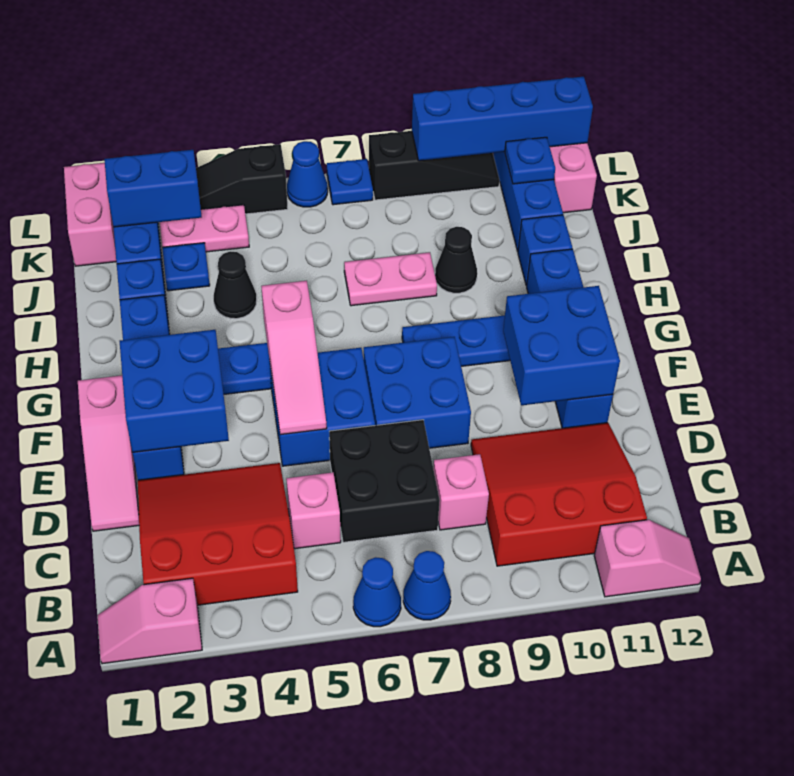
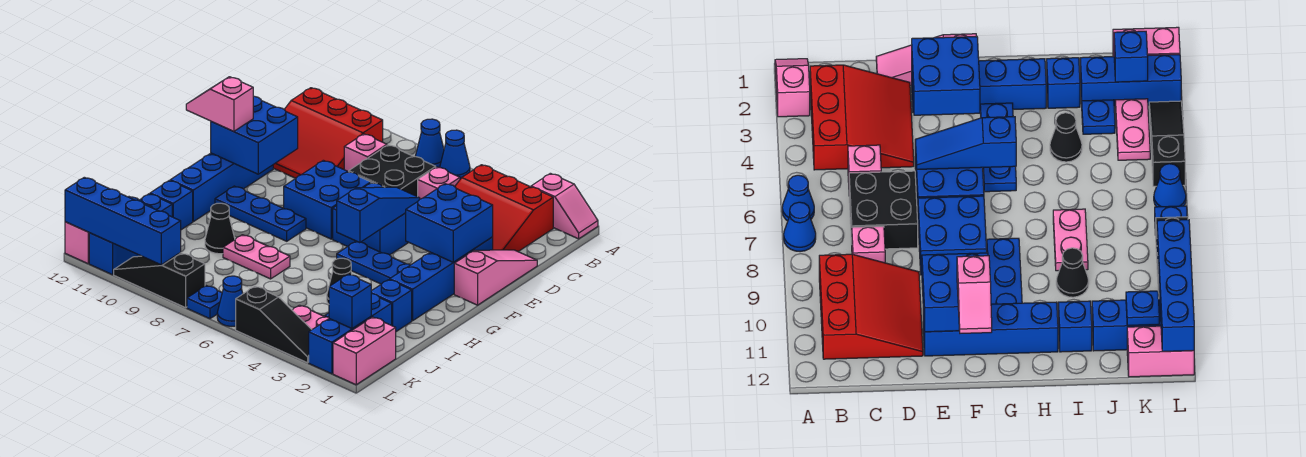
pink 1x2 slope [594,520,701,597] -> pink 1x2 slope moved to [186,77,253,131]
pink 1x3 slope [261,281,327,435] -> blue 1x3 slope [337,187,420,243]
blue 1x2 brick [104,150,202,227] -> blue 1x1 brick [329,274,371,329]

